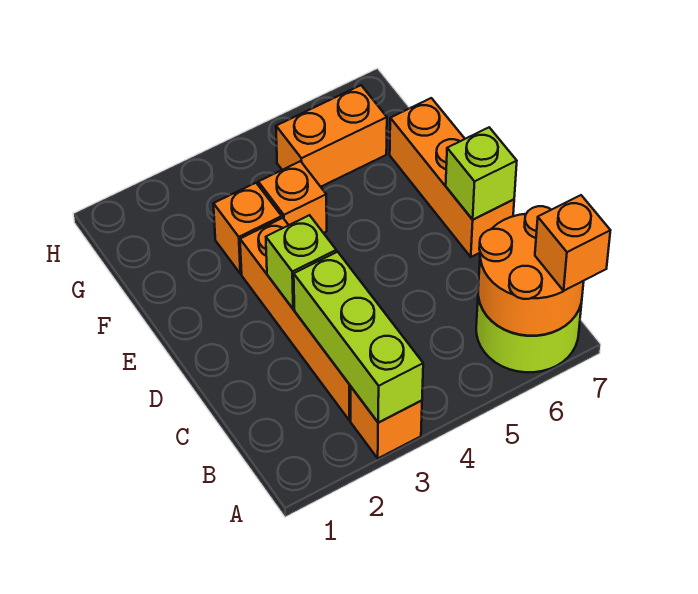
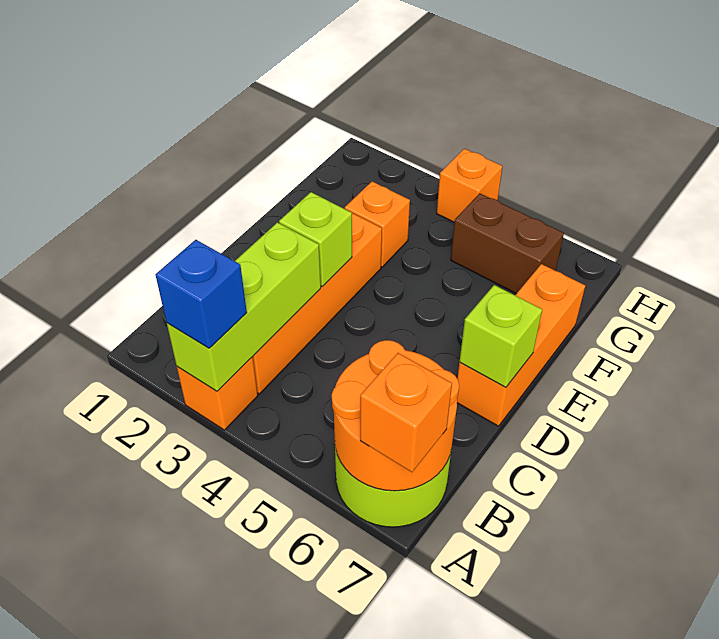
none -> blue 1x1 brick [156,240,247,348]
orange 1x1 brick [258,161,327,233] -> orange 1x1 brick moved to [437,149,503,222]
orange 1x2 brick [276,85,387,187] -> brown 1x2 brick [451,193,564,294]

